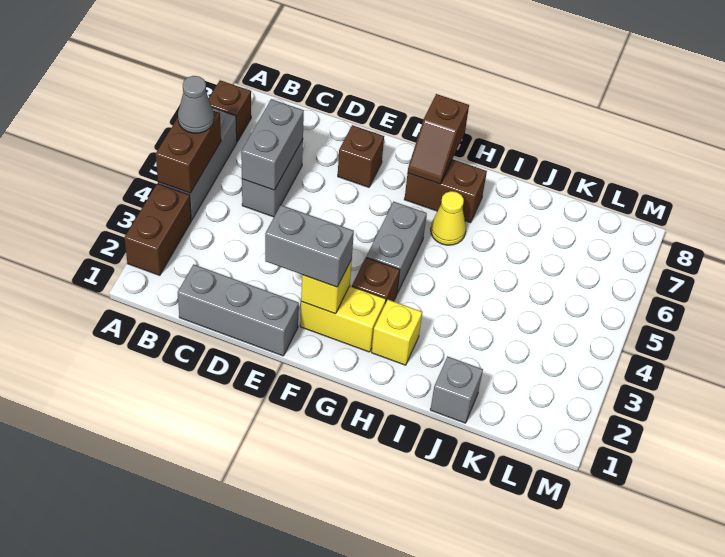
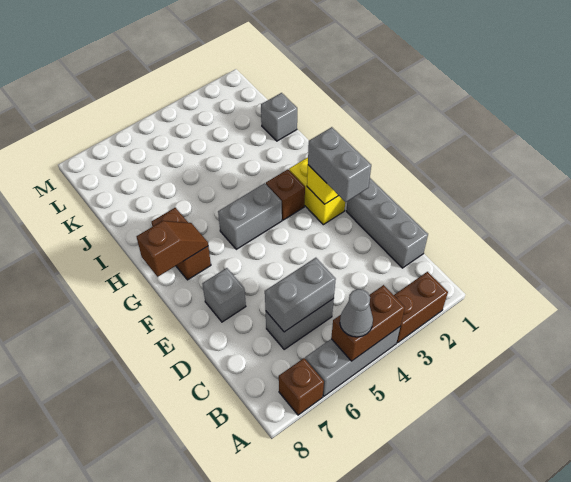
brown 1x1 brick [338,125,384,187] -> grey 1x1 brick [202,268,246,322]
yellow 1x1 brick [372,300,422,365] -> none
yellow 1x1 cone [431,191,466,245] -> none

